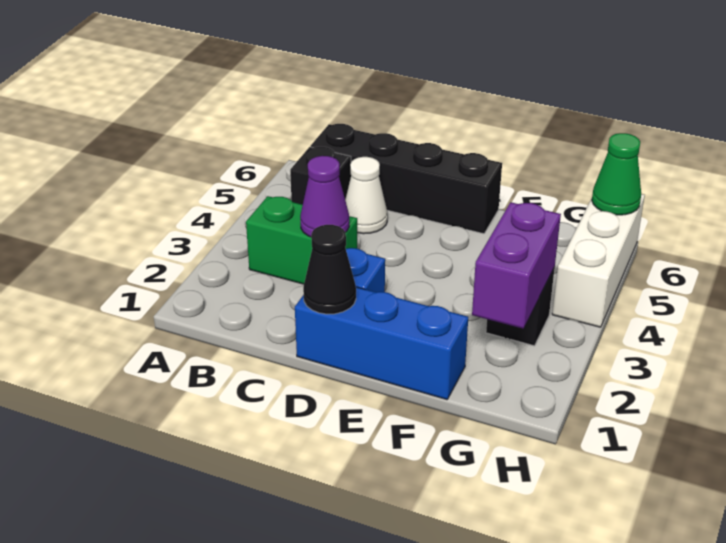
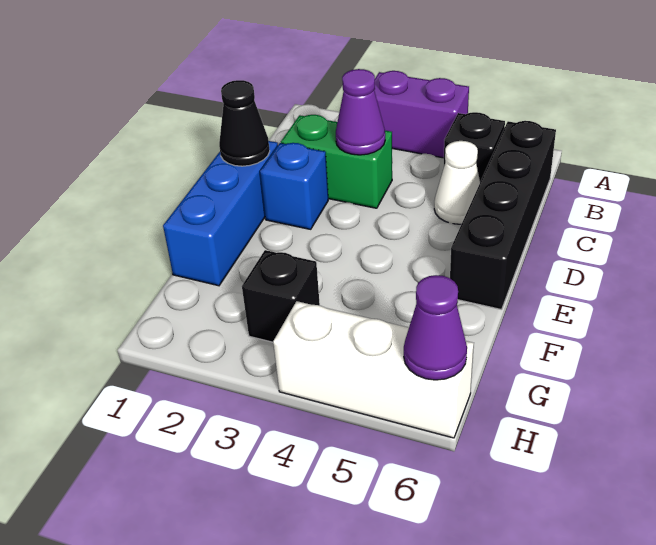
green 1x2 brick [246,196,357,284] -> green 1x2 brick turned to [281,115,392,208]
purple 1x2 brick [472,202,561,329] -> purple 1x2 brick moved to [374,71,469,158]
green 1x1 cone [592,133,641,215] -> purple 1x1 cone [404,275,467,380]

